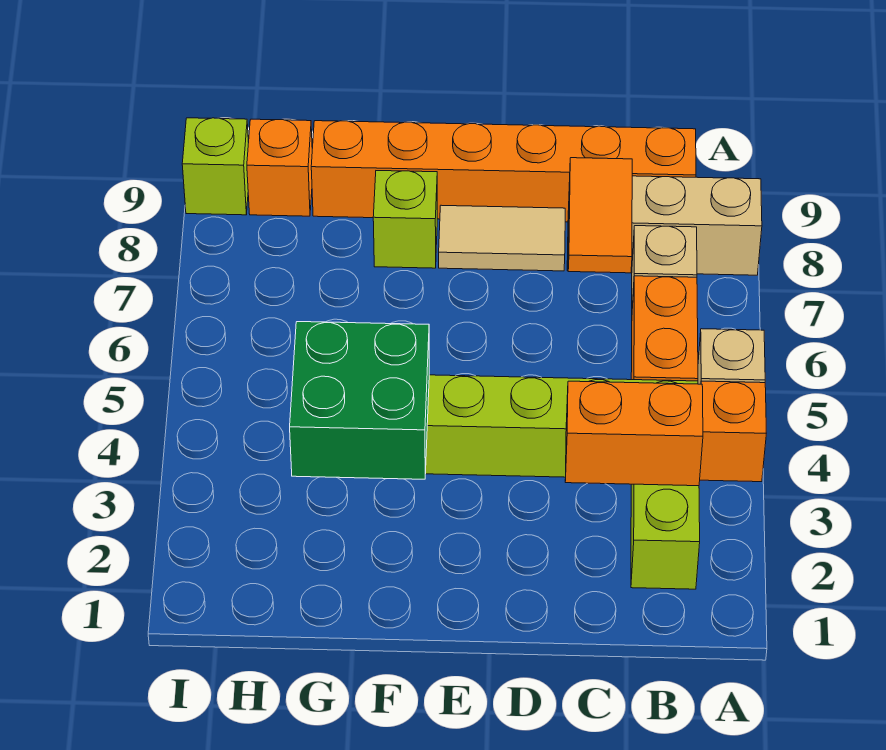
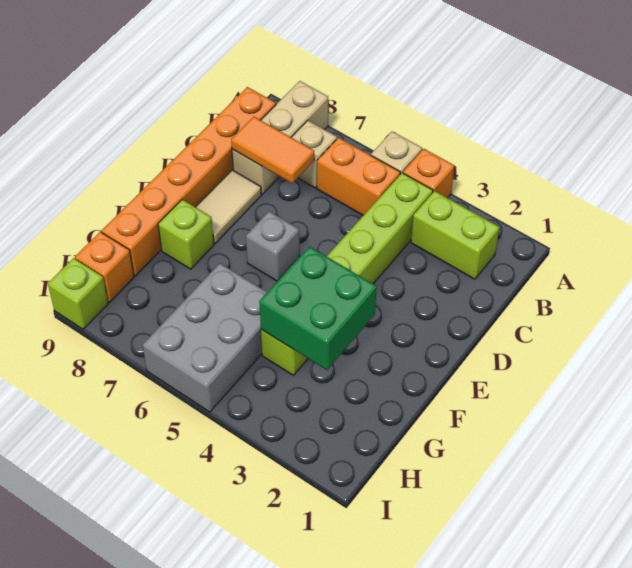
orange 1x2 brick [565,381,703,486] -> none
none -> grey 1x1 brick [246,211,300,281]
none -> grey 2x3 brick [143,263,267,412]

